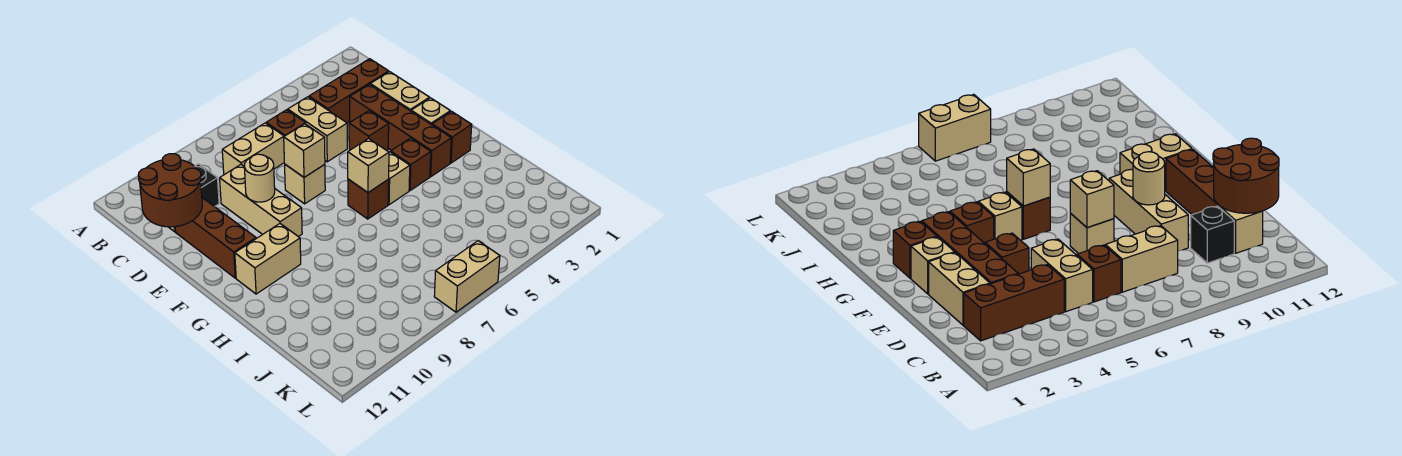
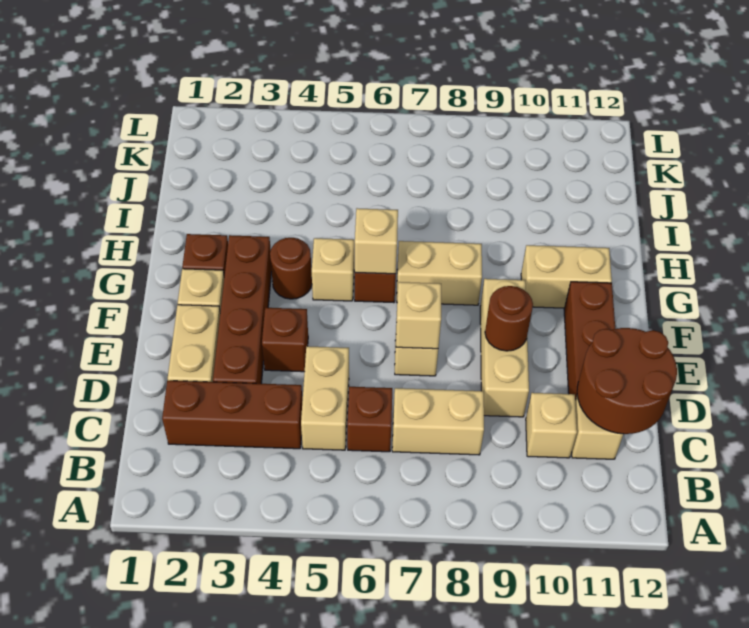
black 1x1 brick [195,164,219,207] -> tan 1x1 brick [526,393,577,458]
tan 1x1 round brick [244,154,275,202] -> brown 1x1 round brick [485,286,533,351]
brown 1x1 brick [391,138,431,191] -> brown 1x1 round brick [270,238,312,299]
tan 1x2 brick [434,241,500,312] -> tan 1x2 brick moved to [397,241,482,305]

